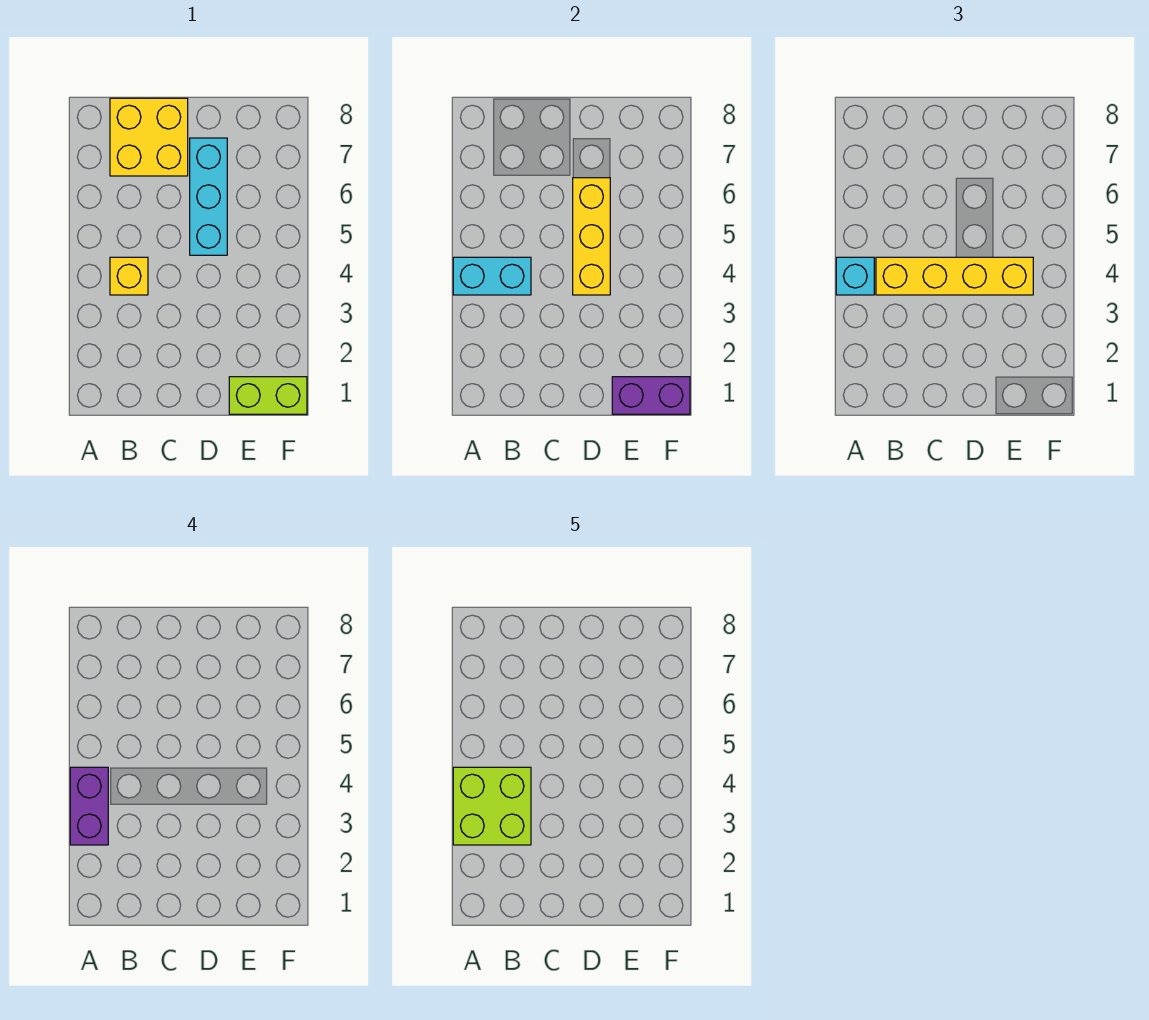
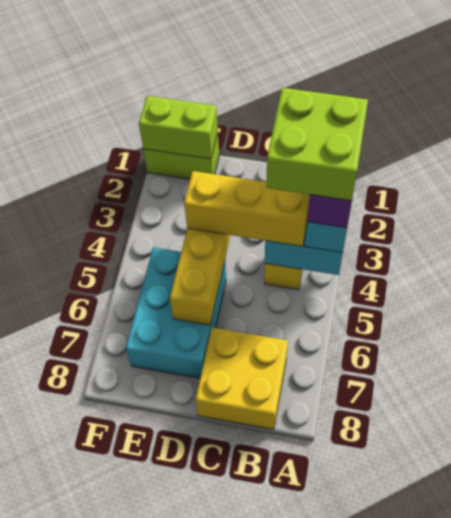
yellow 1x4 brick [876,257,1033,295] -> yellow 1x3 brick [184,171,310,246]
cyan 1x3 brick [190,138,227,255] -> cyan 2x3 brick [126,247,226,378]
purple 1x2 brick [612,377,690,414] -> lime 1x2 brick [139,96,218,159]

